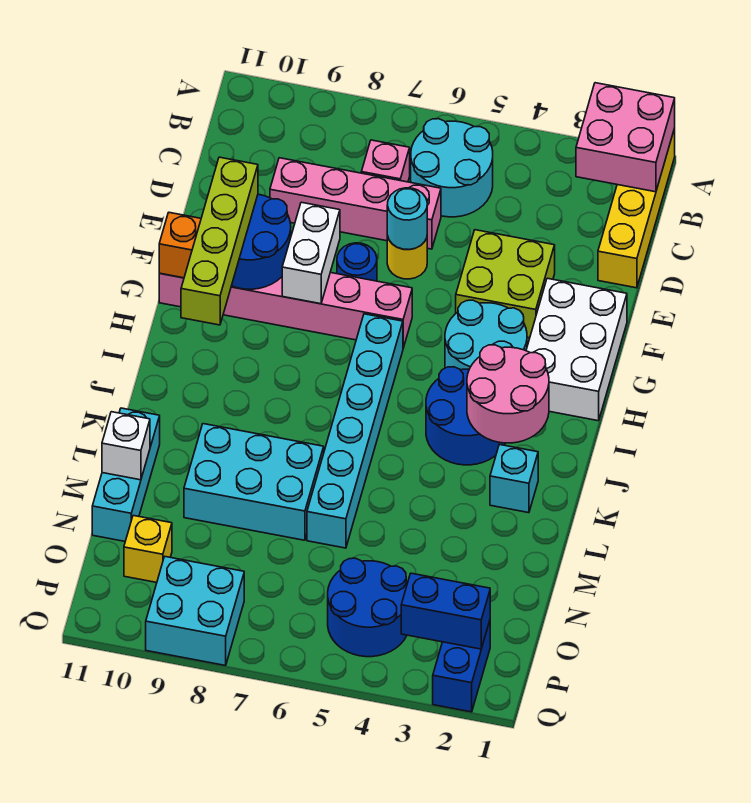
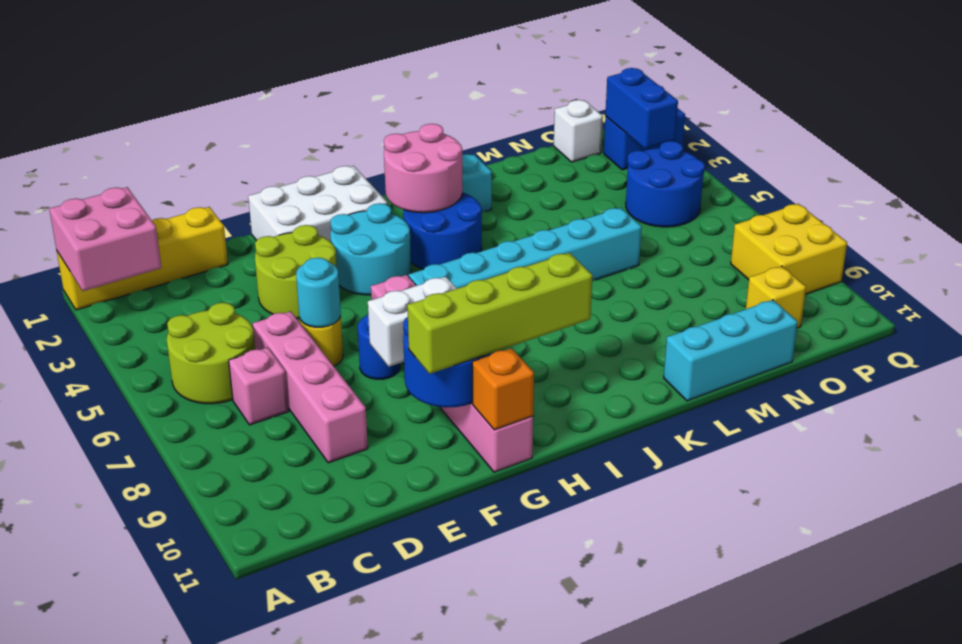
cyan 2x2 round brick [411,119,493,217] -> lime 2x2 round brick [167,303,255,404]
lime 2x2 brick [456,230,555,338] -> lime 2x2 round brick [255,225,337,319]
cyan 2x3 brick [184,424,324,540] -> none
white 1x1 brick [102,412,150,480] -> white 1x1 brick moved to [554,100,603,162]
cyan 2x2 brick [146,557,244,666] -> yellow 2x2 brick [731,204,847,295]

